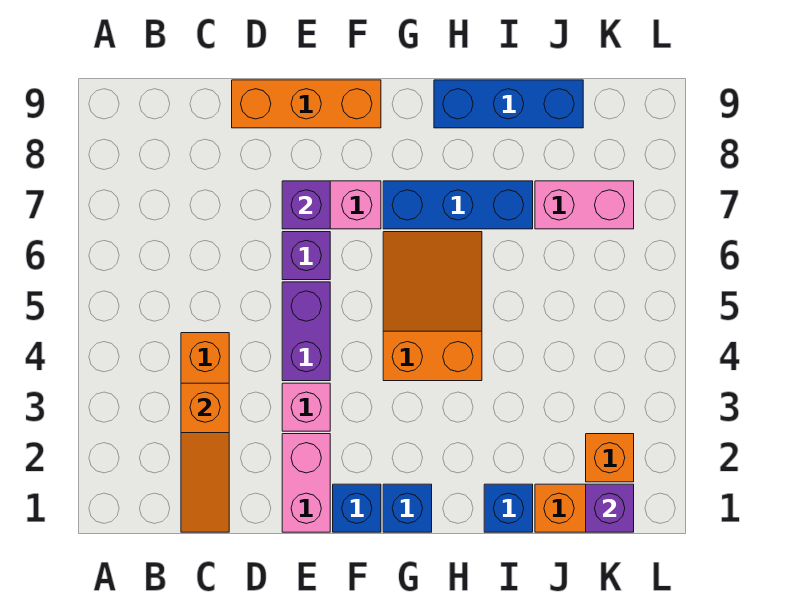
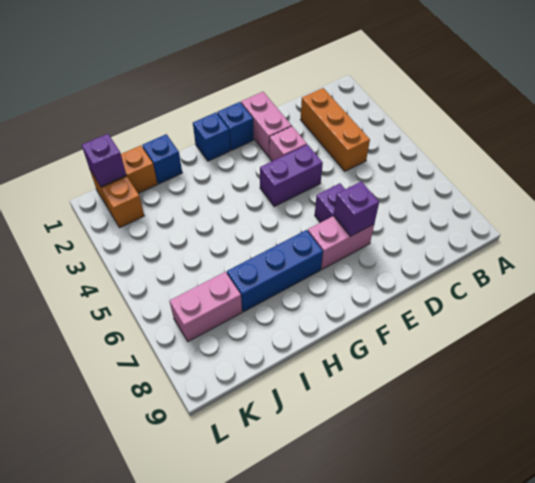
orange 1x3 slope [181,383,229,532] -> none
orange 1x3 brick [232,80,381,128] -> none
purple 1x2 brick [282,282,330,381] -> purple 1x2 brick turned to [260,145,323,206]
orange 2x3 slope [383,232,482,381] -> none
blue 1x3 brick [434,80,583,128] -> none

